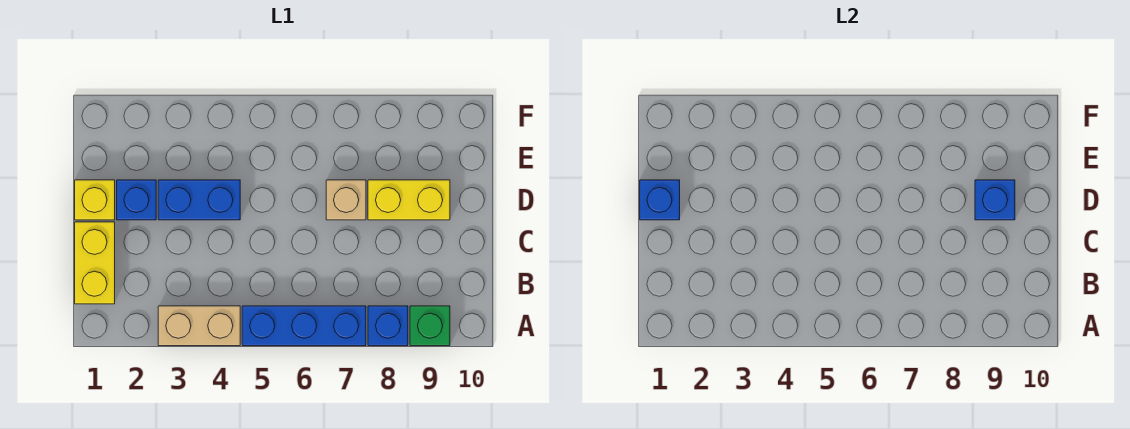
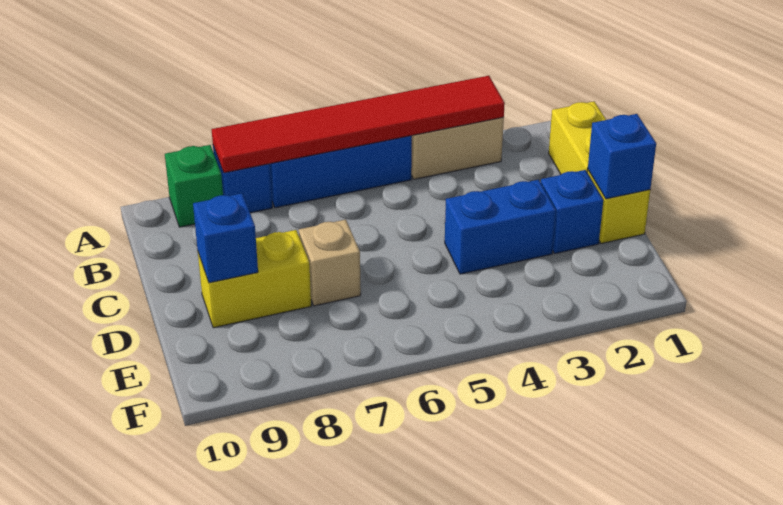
none -> red 1x6 tile [212,76,505,173]

